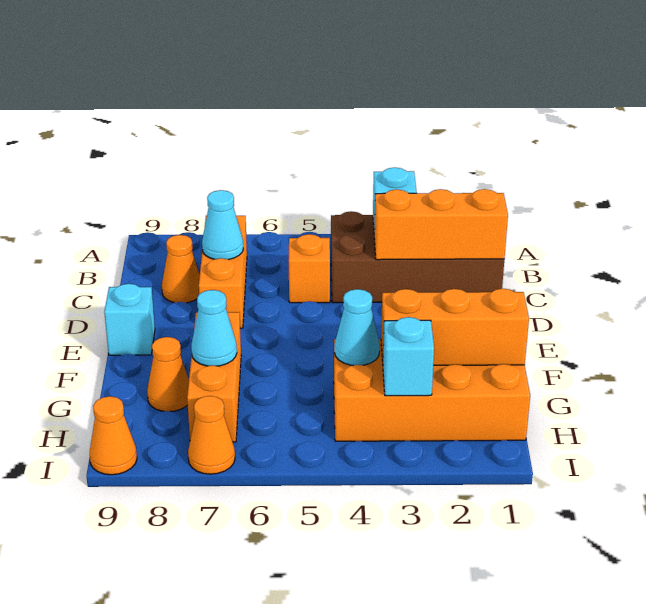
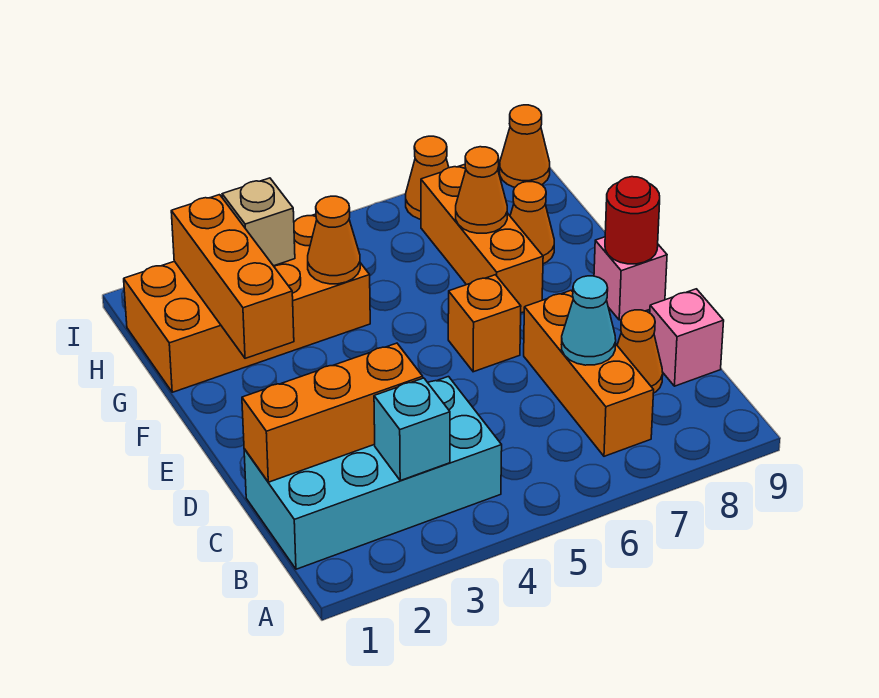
brown 2x4 brick [331,211,504,303] -> cyan 2x4 brick [244,377,502,569]
orange 1x1 brick [289,234,330,303] -> orange 1x1 brick moved to [448,275,521,372]
none -> pink 1x1 brick [650,289,724,386]
cyan 1x1 brick [104,284,155,355] -> pink 1x1 brick [594,237,667,320]
none -> red 1x1 round brick [605,177,660,264]
orange 1x3 brick [381,289,529,365] -> orange 1x3 brick turned to [171,195,294,358]
cyan 1x1 cone [334,289,380,365] -> orange 1x1 cone [308,196,360,284]
cyan 1x1 cone [191,290,237,366] -> orange 1x1 cone [456,147,507,233]
cyan 1x1 brick [383,317,434,396] -> tan 1x1 brick [222,178,295,266]

